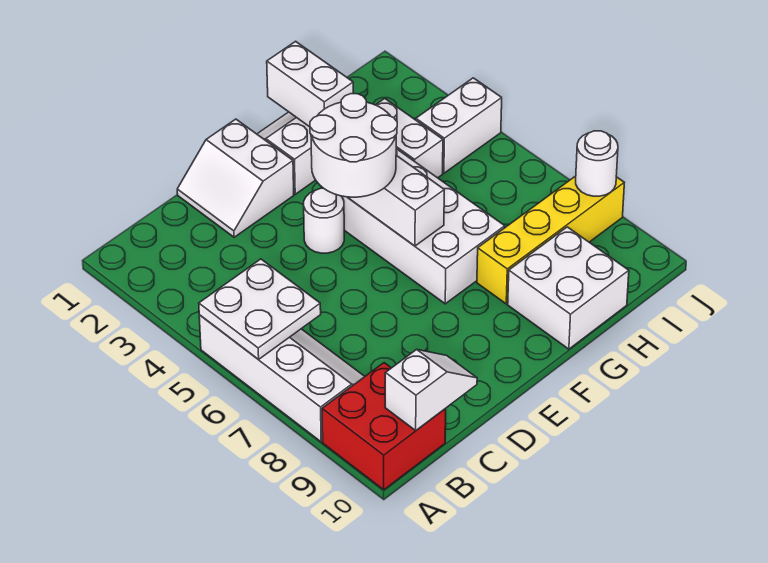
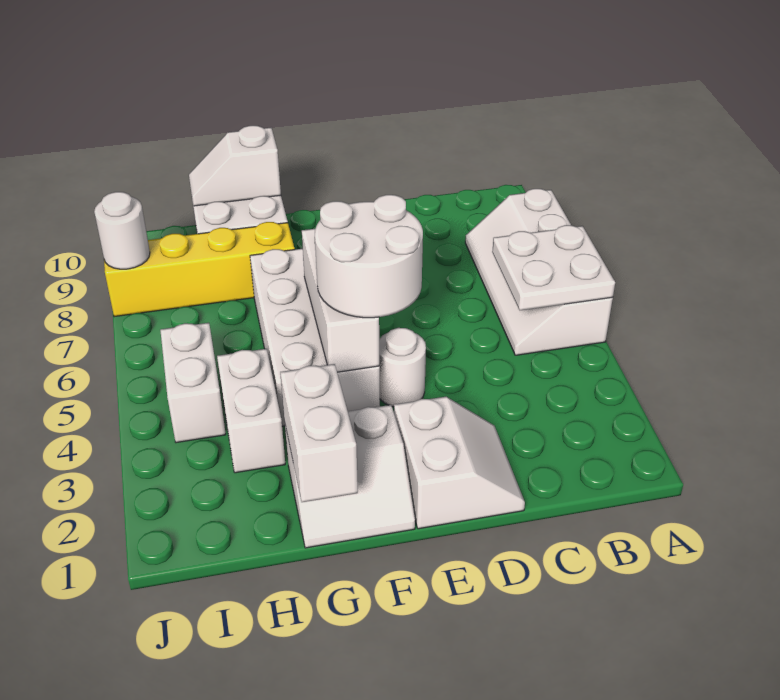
red 2x2 brick [322,363,446,490] -> none
white 1x2 slope [385,349,477,430] -> white 1x2 slope moved to [189,126,281,206]
white 1x2 brick [416,78,502,173] -> white 1x2 brick turned to [160,323,226,443]

